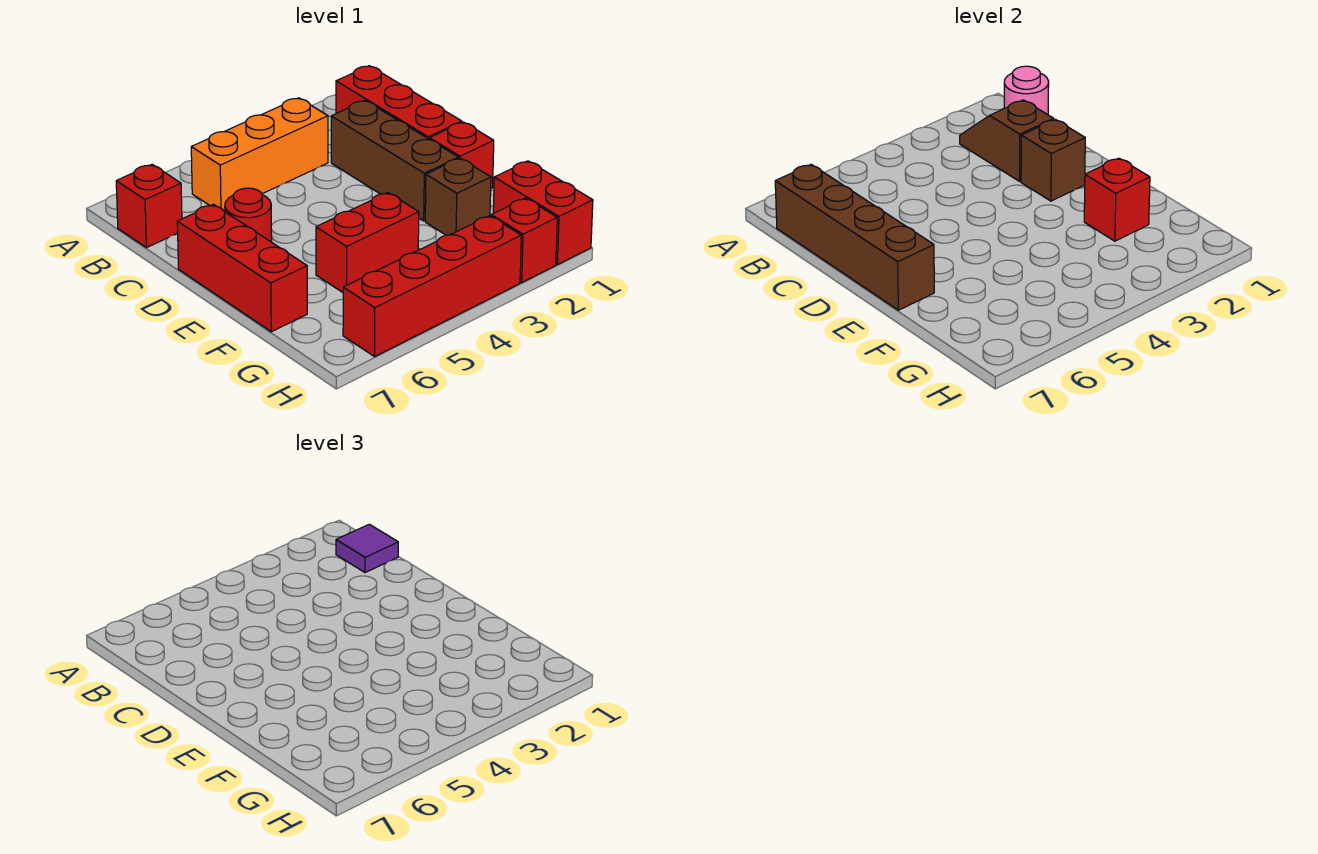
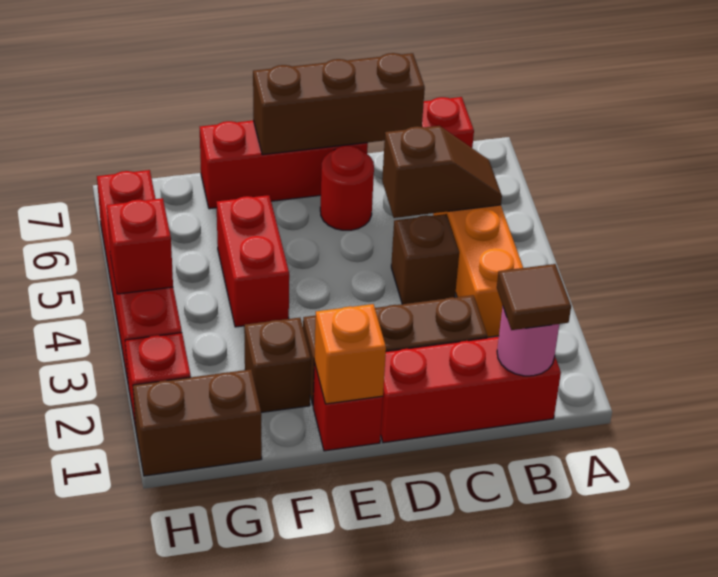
purple 1x1 tile [336,524,398,573] -> brown 1x1 tile [497,264,571,330]
brown 1x2 slope [960,100,1054,181] -> brown 1x2 slope moved to [382,126,502,218]
brown 1x4 brick [775,164,934,310] -> brown 1x3 brick [253,53,425,155]
brown 1x1 brick [1021,119,1085,201] -> brown 1x1 brick moved to [391,214,459,304]
none -> orange 1x1 brick [314,304,386,404]
red 1x1 brick [1084,158,1150,241] -> red 1x1 brick moved to [107,198,173,294]
red 1x2 brick [493,161,593,265] -> brown 1x2 brick [133,369,262,476]

